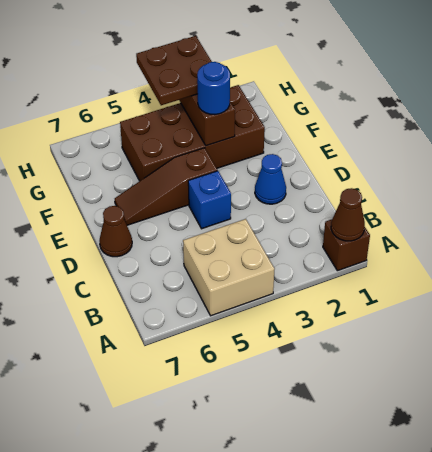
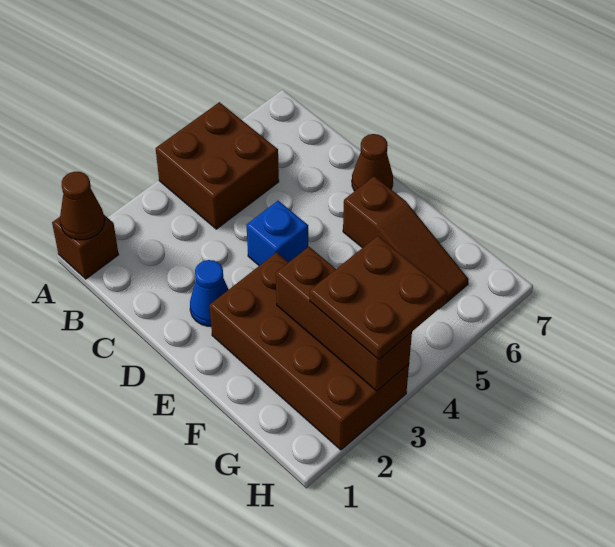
tan 2x2 brick [183,219,274,316] -> brown 2x2 brick [156,102,279,229]
brown 1x3 slope [115,148,217,225] -> brown 1x3 slope turned to [343,176,469,309]
brown 2x4 brick [120,85,265,181] -> brown 2x4 brick turned to [210,252,409,450]
blue 1x1 round brick [197,62,230,114] -> none

